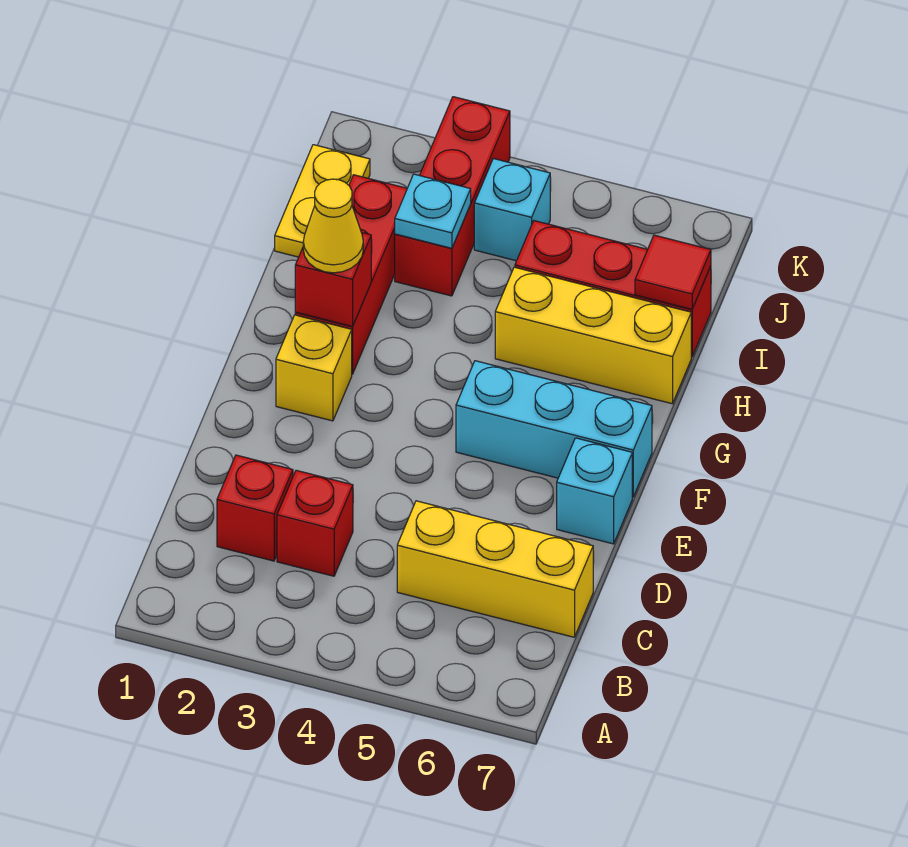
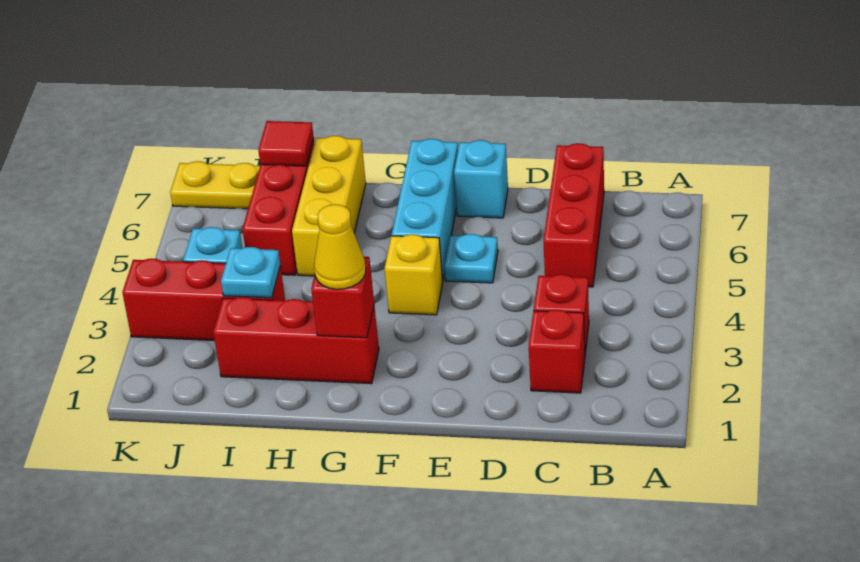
yellow 1x3 brick [397,501,593,637] -> red 1x3 brick [543,143,604,287]
none -> cyan 1x1 plate [444,234,498,283]
yellow 1x1 brick [276,315,352,421] -> yellow 1x1 brick moved to [385,234,443,315]
yellow 1x2 plate [275,145,370,257] -> yellow 1x2 plate moved to [170,161,260,209]

